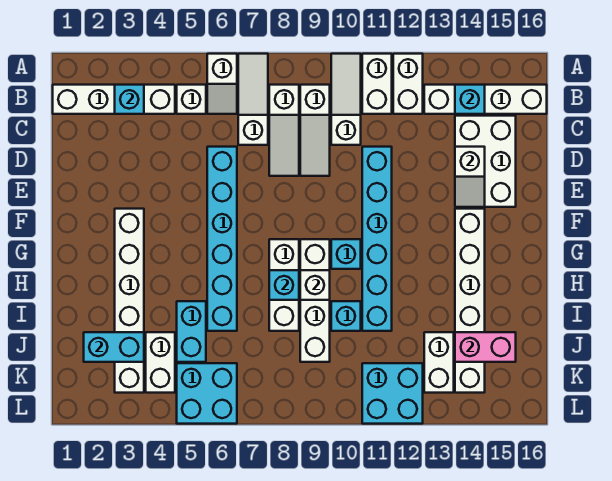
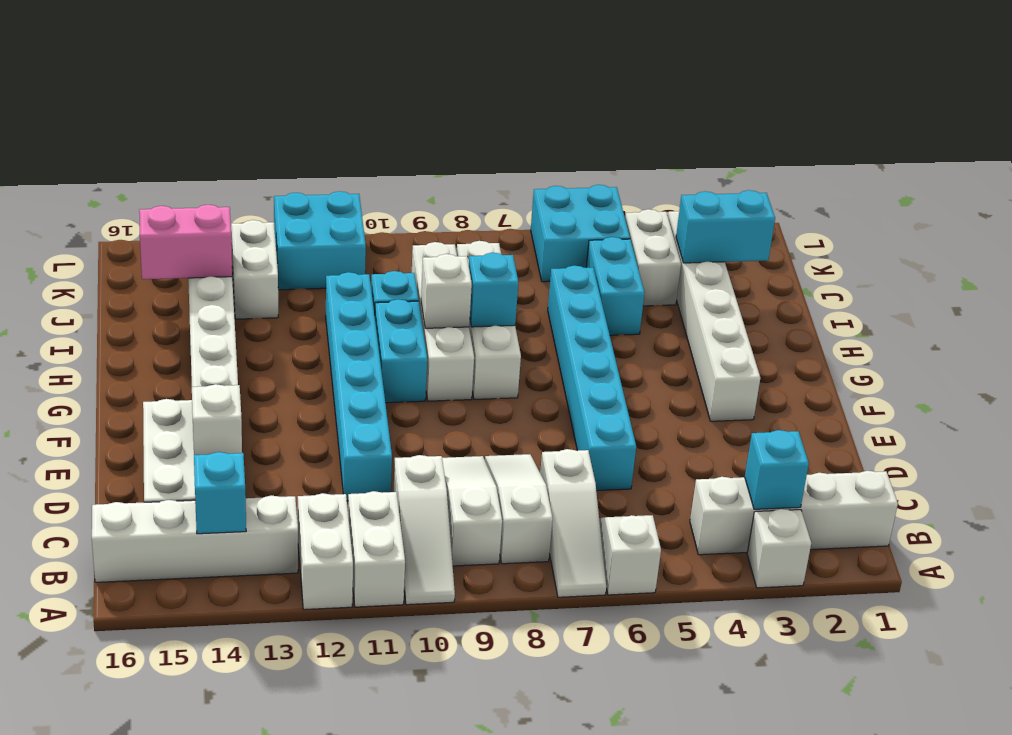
white 1x1 brick [177,85,206,114] -> white 1x1 brick moved to [747,509,811,588]
white 1x3 brick [269,239,299,331] -> white 1x4 brick [457,241,521,399]
cyan 1x1 brick [331,239,361,269] -> cyan 1x2 brick [375,299,427,403]

